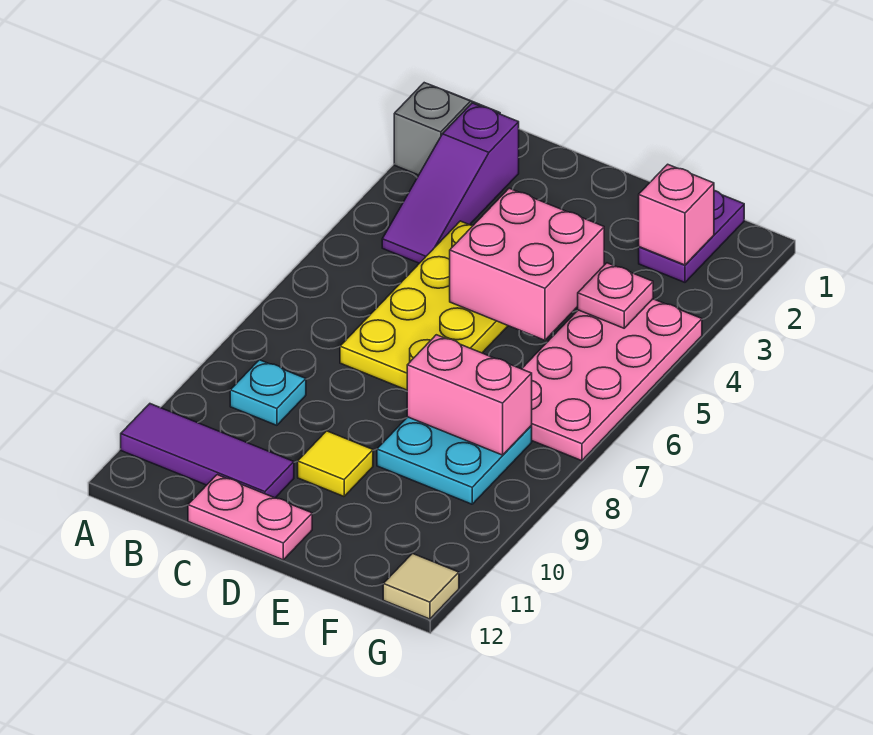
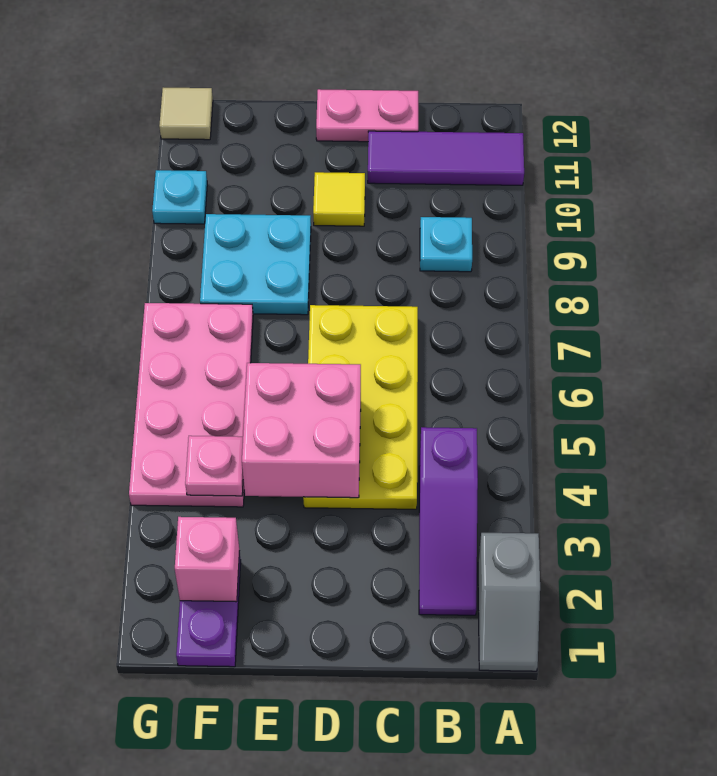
purple 1x3 slope [382,103,519,263] -> purple 1x3 slope turned to [419,427,478,615]
pink 1x2 brick [407,335,532,455] -> none
none -> cyan 1x1 plate [152,170,207,224]

